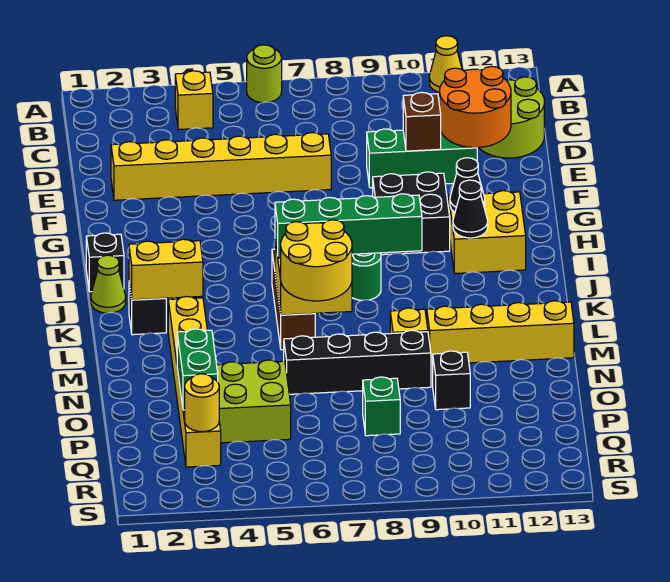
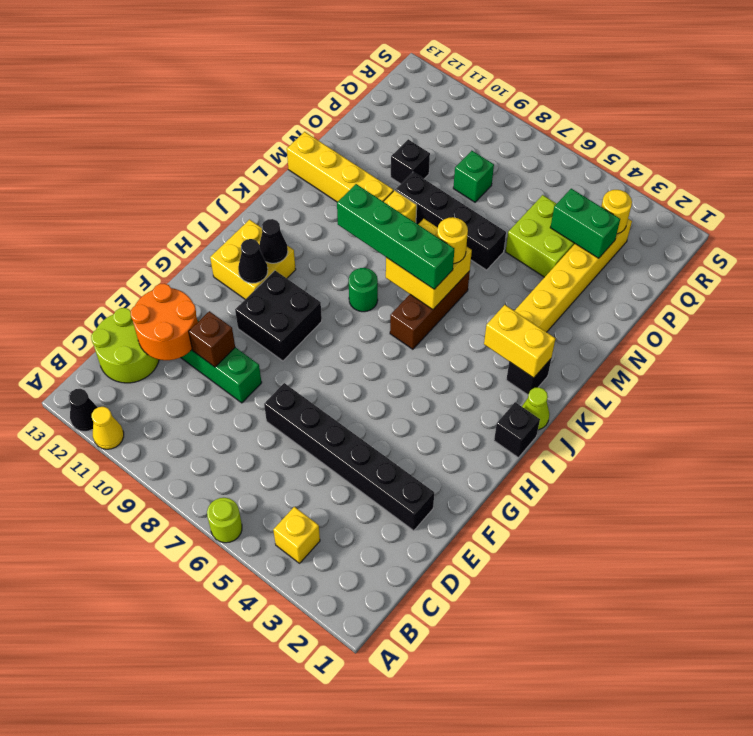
none -> black 1x1 cone [69,389,98,431]
yellow 1x6 brick [111,133,331,200] -> black 1x6 brick [264,383,434,531]
yellow 2x2 round brick [281,220,352,301] -> yellow 1x1 round brick [437,217,468,264]
green 1x2 brick [177,329,218,410] -> green 1x2 brick turned to [550,189,620,258]

